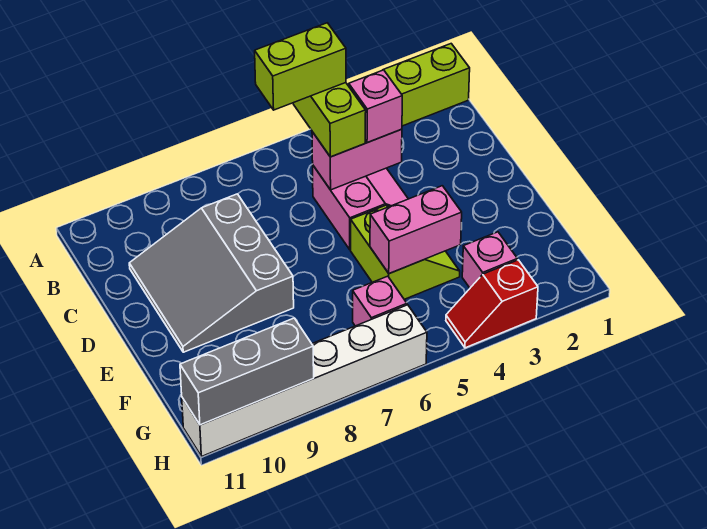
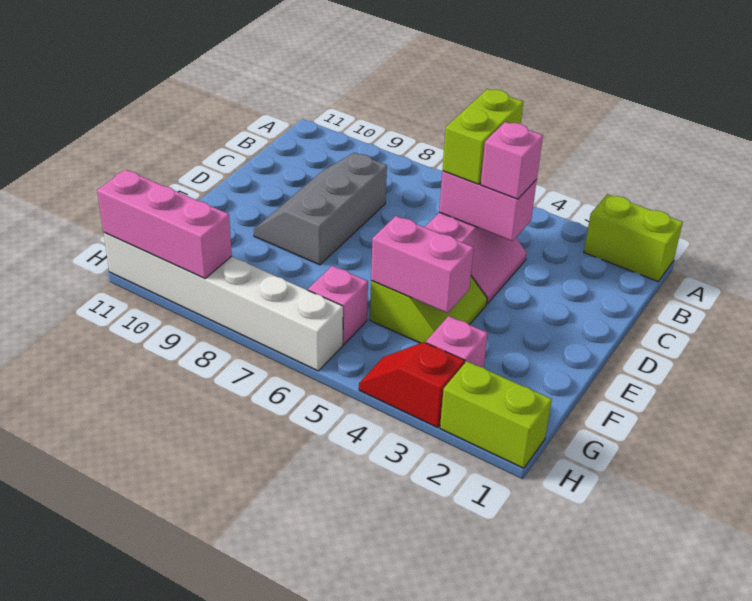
lime 1x2 brick [255,23,346,110] -> lime 1x2 brick moved to [440,361,552,468]
grey 3x3 slope [129,194,294,352] -> grey 2x3 slope [254,153,387,265]
grey 1x3 brick [180,318,314,425] -> pink 1x3 brick [97,170,232,279]

